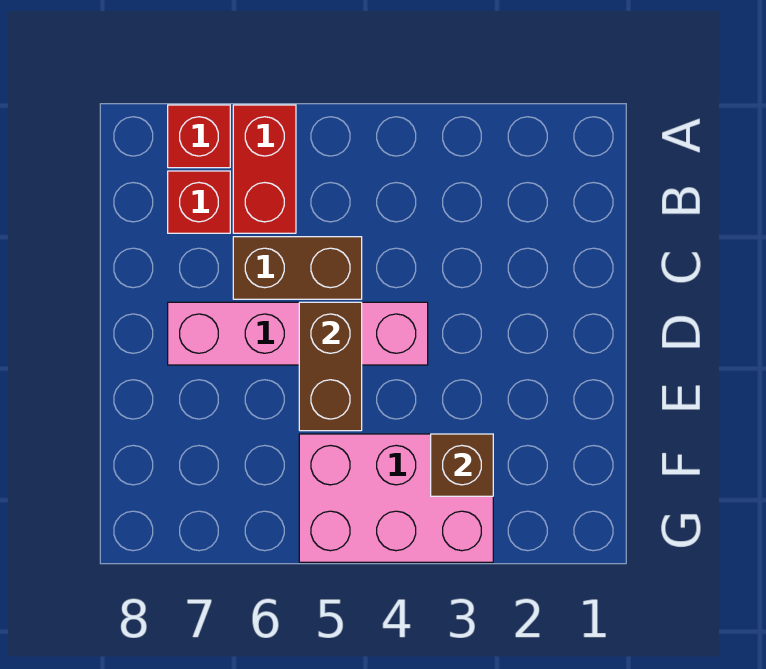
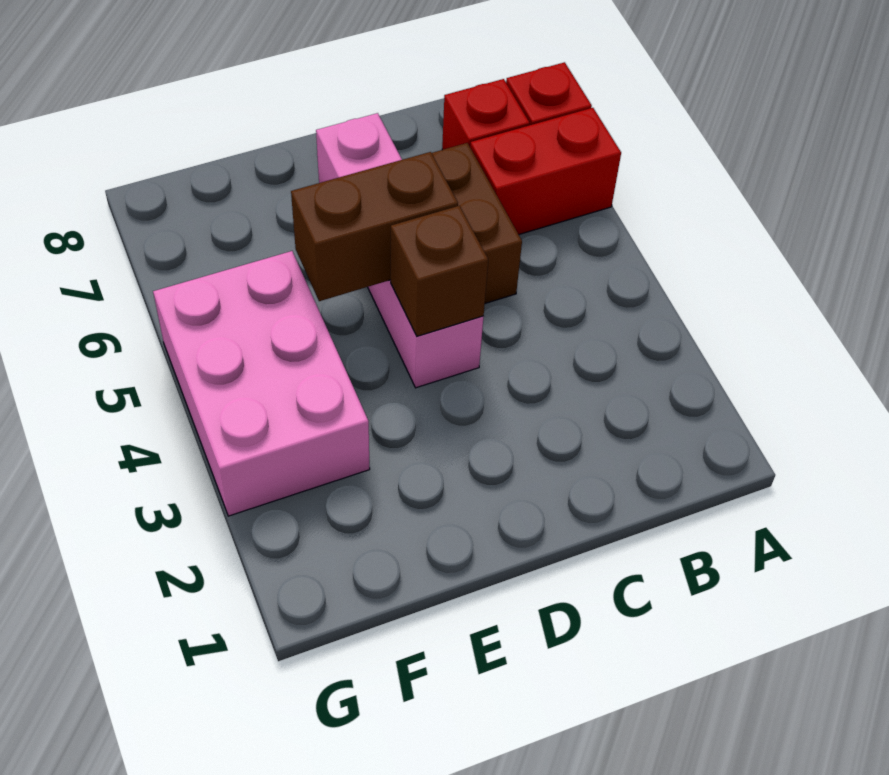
brown 1x1 brick [431,434,493,496] -> brown 1x1 brick moved to [391,206,488,336]

